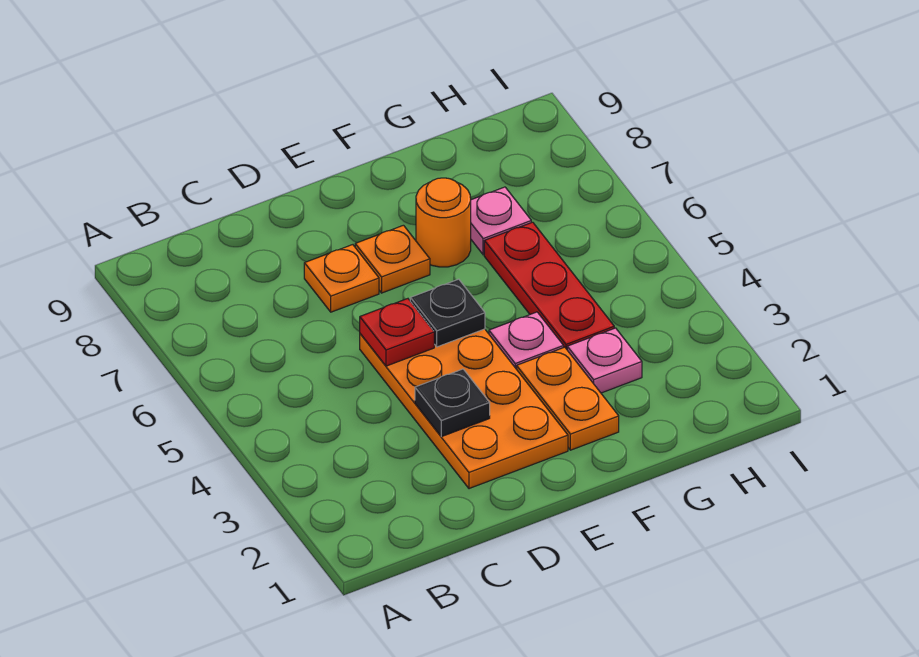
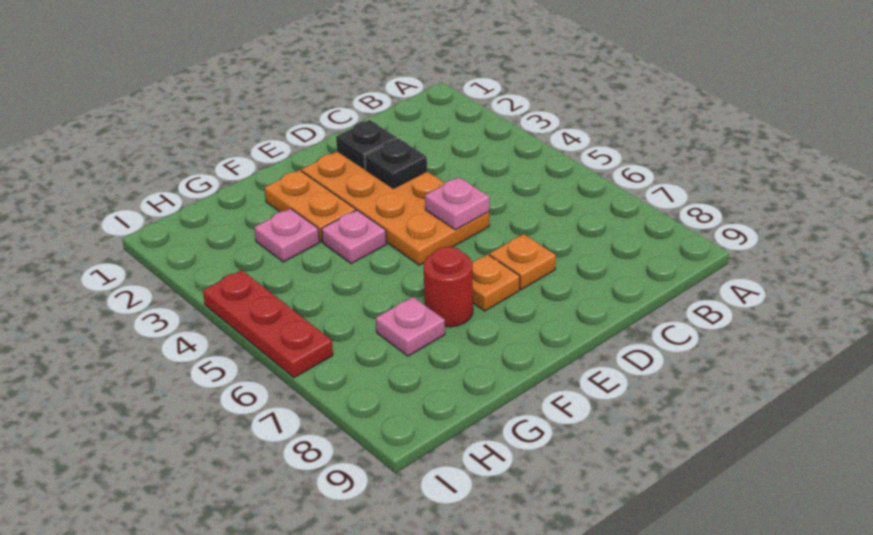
red 1x1 plate [360,299,434,366] -> pink 1x1 plate [425,177,489,230]
black 1x1 plate [410,279,485,347] -> black 1x1 plate moved to [336,120,397,169]
orange 1x1 round brick [416,178,471,267] -> red 1x1 round brick [424,247,473,327]
red 1x3 plate [484,222,614,349] -> red 1x3 plate moved to [203,270,333,378]

